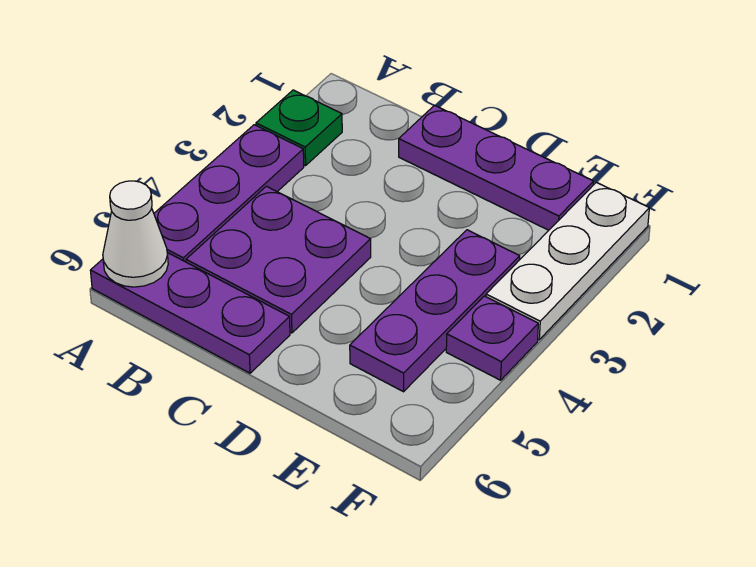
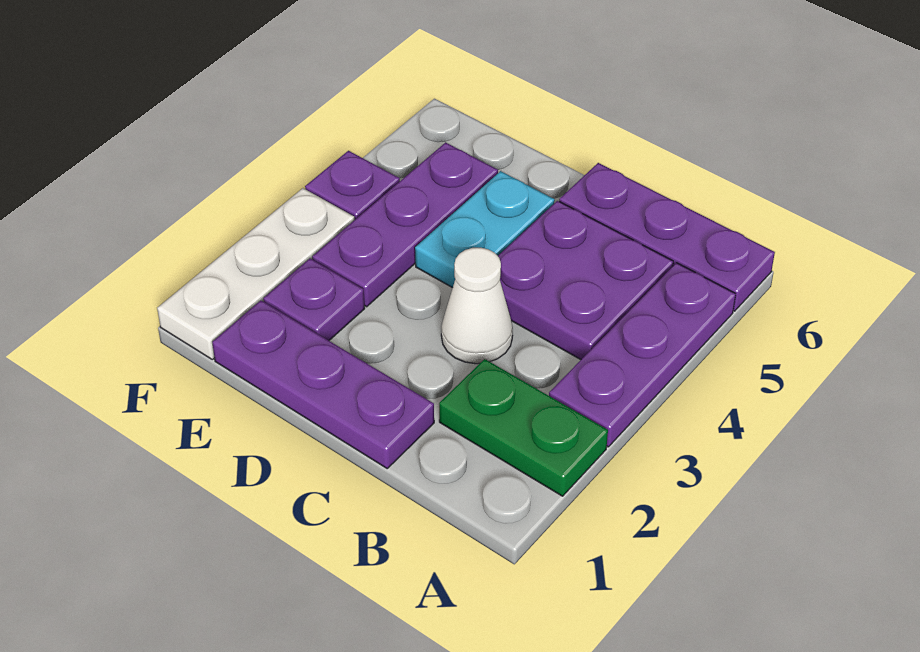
green 1x1 plate [256,90,342,166] -> green 1x2 plate [439,359,608,496]
white 1x1 cone [103,181,168,287] -> white 1x1 cone moved to [441,248,513,364]
none -> cyan 1x2 plate [415,171,555,288]
none -> purple 1x1 plate [263,259,365,341]

